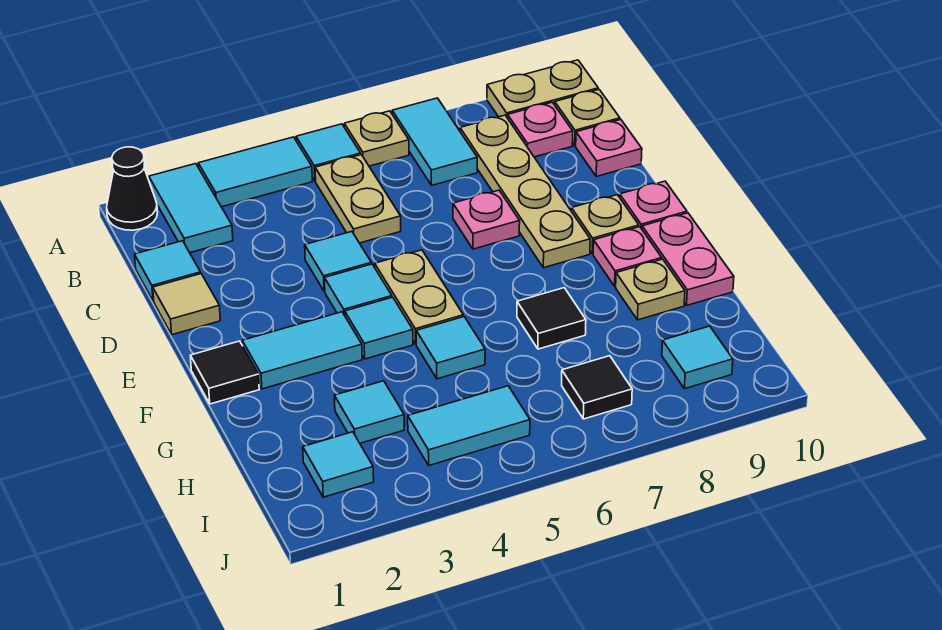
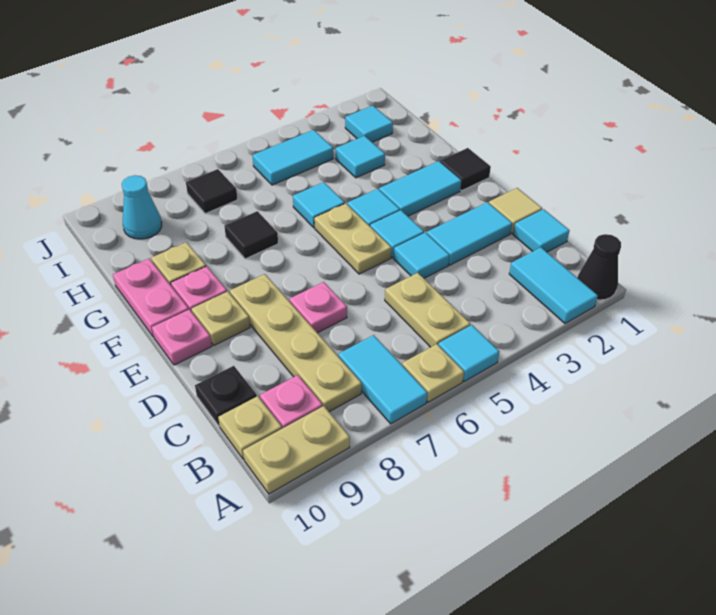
cyan 1x2 tile [198,137,312,207] -> cyan 1x2 tile moved to [427,202,512,265]
pink 1x1 plate [576,119,642,176] -> black 1x1 plate [195,366,257,426]
cyan 1x1 tile [662,326,733,389] -> cyan 1x1 cone [122,175,162,239]

